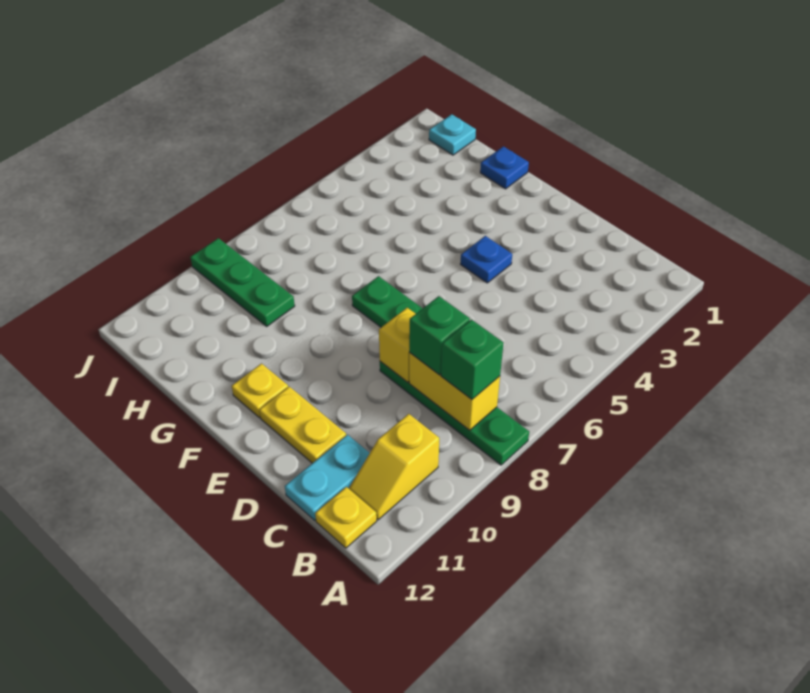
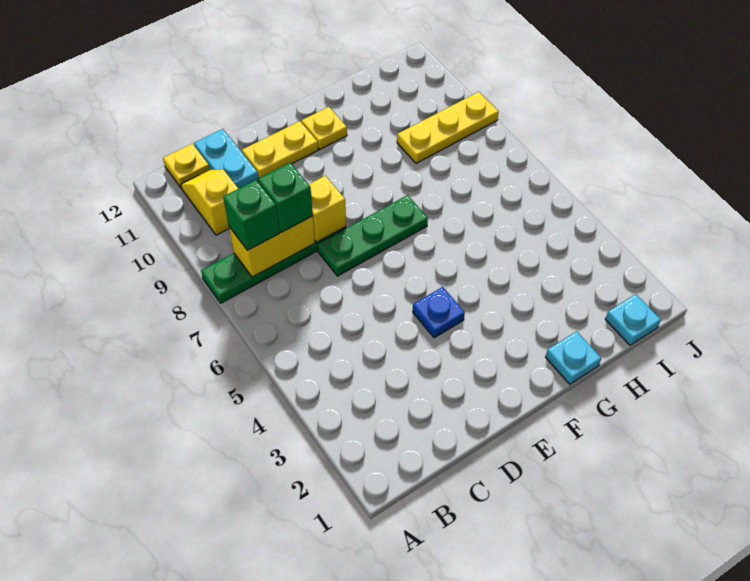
blue 1x1 plate [480,146,529,189] -> cyan 1x1 plate [546,331,601,384]
green 1x3 plate [190,238,295,326] -> yellow 1x3 plate [397,92,499,163]

